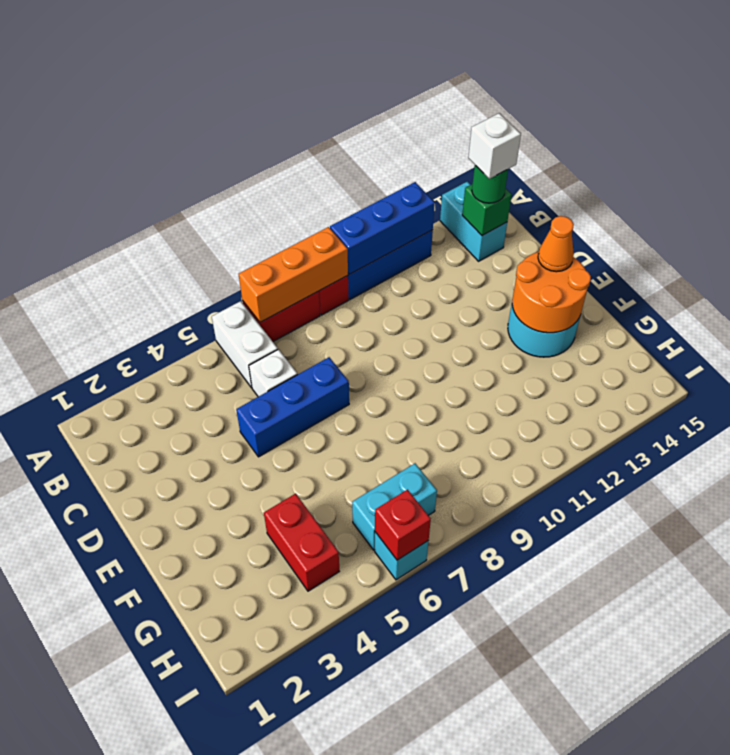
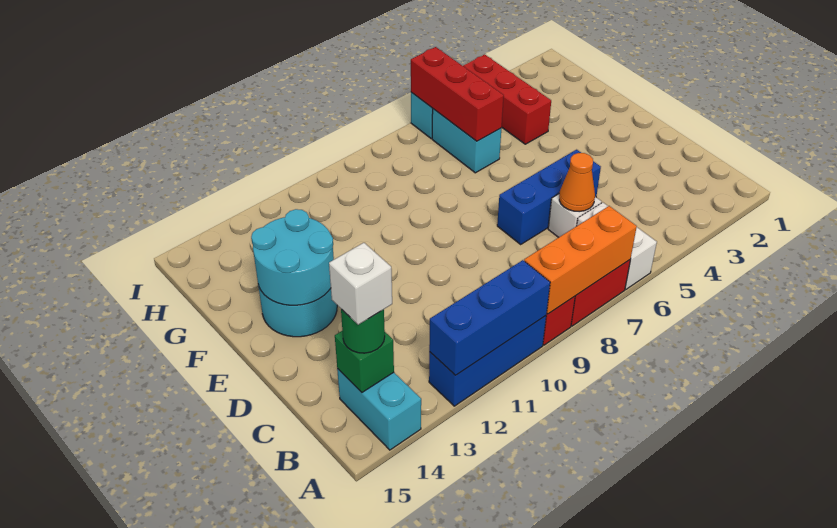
orange 2x2 round brick [512,252,591,333] -> cyan 2x2 round brick [251,209,334,305]
orange 1x1 cone [538,216,574,272] -> orange 1x1 cone moved to [559,153,595,212]
red 1x2 brick [264,494,339,591] -> red 1x3 brick [463,54,551,144]
cyan 1x2 brick [352,464,437,550] -> cyan 1x2 brick turned to [432,109,501,173]
red 1x1 brick [375,490,431,560] -> red 1x3 brick [411,47,504,141]

